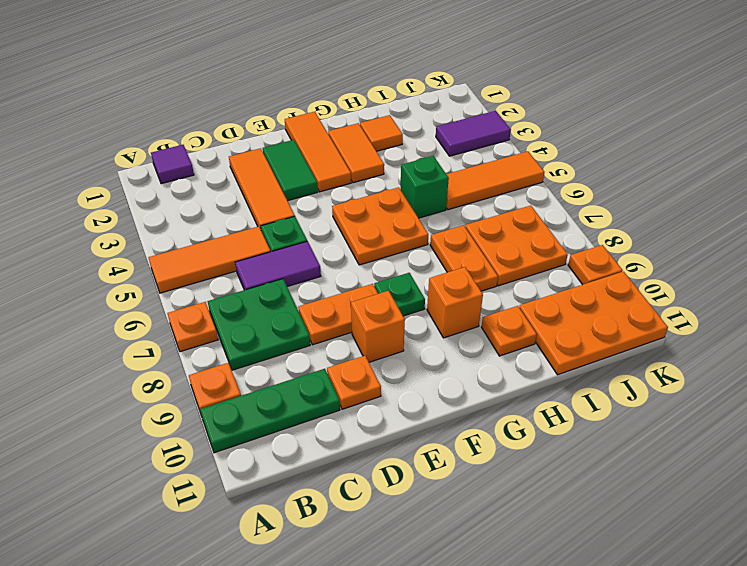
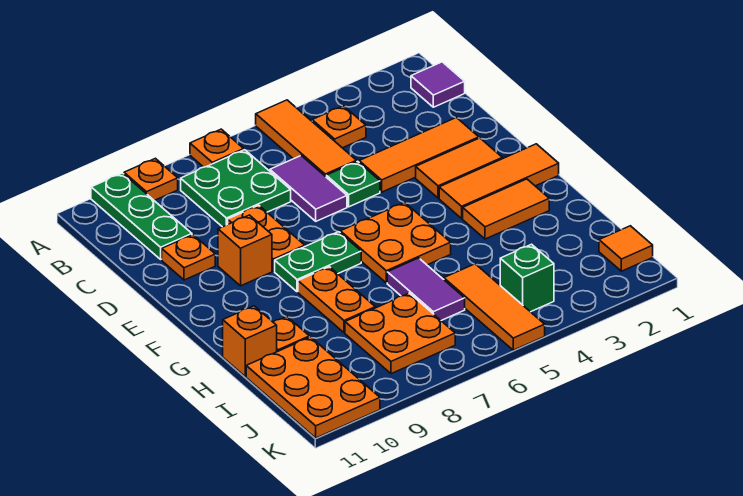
green 1x2 tile [263,140,318,201] -> orange 1x2 tile [416,138,502,198]
green 1x1 plate [374,273,425,316] -> green 1x2 plate [275,232,361,292]
orange 1x1 brick [427,267,483,338] -> orange 1x1 brick moved to [223,306,277,376]
orange 1x1 tile [360,115,403,151] -> orange 1x1 tile moved to [599,226,653,271]
green 1x1 brick [400,156,449,218] -> green 1x1 brick moved to [500,244,554,312]
orange 1x2 plate [430,225,498,291] -> orange 1x2 plate turned to [298,267,375,333]
purple 1x2 tile [436,111,511,156] -> purple 1x2 tile moved to [387,258,465,320]
orange 1x1 plate [568,245,623,285] -> orange 1x1 plate moved to [312,106,366,148]

